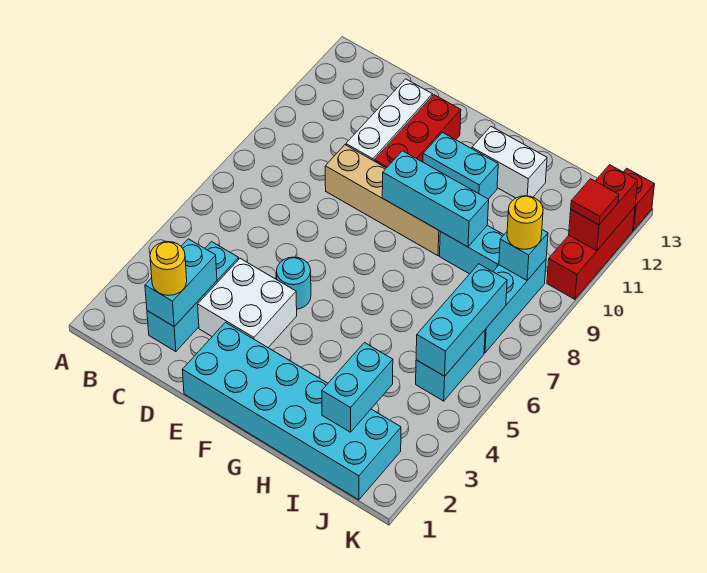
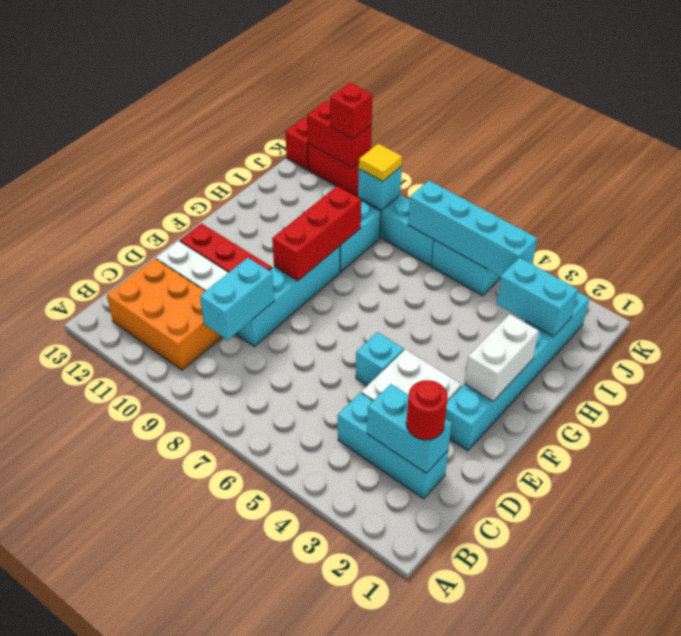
none -> orange 2x3 brick [107,259,222,370]
yellow 1x1 round brick [150,242,187,295] -> red 1x1 round brick [406,380,448,440]
tan 1x4 brick [325,145,441,256] -> cyan 1x4 brick [236,246,340,346]
cyan 2x6 brick [183,323,401,500] -> cyan 1x6 brick [445,292,589,451]
cyan 1x1 round brick [277,257,311,309] -> cyan 1x1 brick [356,332,404,386]
cyan 1x3 brick [382,151,489,247] -> red 1x3 brick [272,186,361,281]
cyan 1x2 brick [423,132,498,199] -> cyan 1x2 brick moved to [200,258,274,340]
white 1x2 brick [472,127,547,198] -> white 1x2 brick moved to [464,314,539,401]
cyan 1x3 brick [416,264,507,376] -> cyan 1x4 brick [408,181,537,277]
yellow 1x1 round brick [507,196,543,249] -> yellow 1x1 tile [359,144,402,181]
red 1x1 tile [571,179,619,225] -> red 1x1 brick [330,83,373,139]

